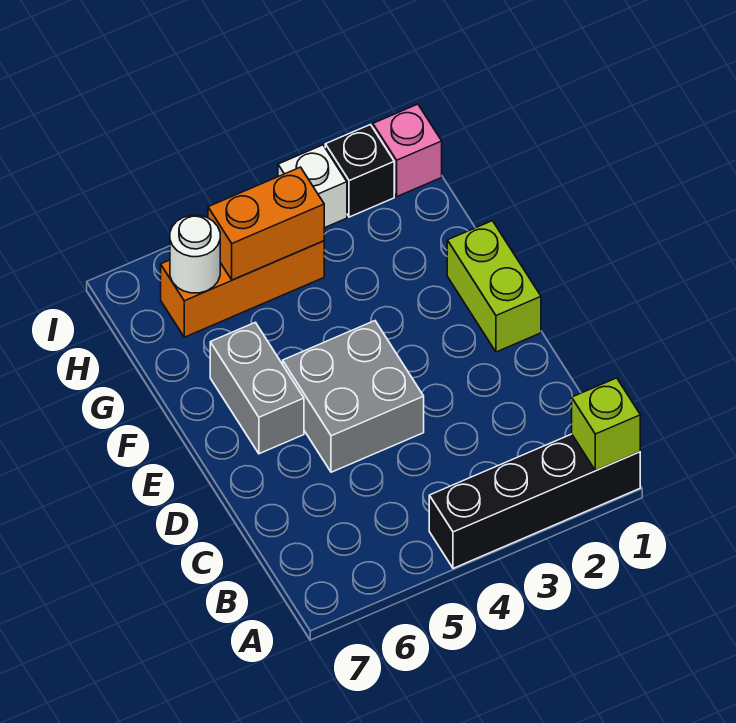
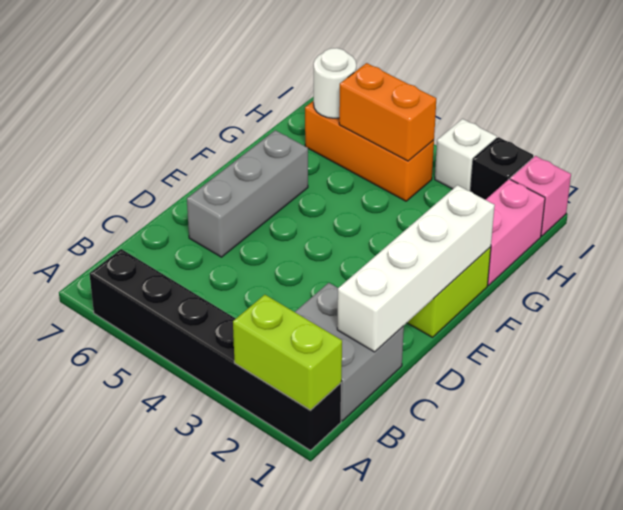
black 1x4 brick [429,434,640,568] -> black 1x6 brick [90,249,341,450]
lime 1x1 brick [572,378,640,470] -> lime 1x2 brick [233,295,342,410]
none -> white 1x4 brick [337,185,495,352]
grey 2x2 brick [283,321,424,472] -> grey 2x2 brick moved to [295,283,404,421]
grey 1x2 brick [210,322,304,454] -> grey 1x3 brick [187,130,308,257]
none -> pink 1x2 brick [486,179,545,285]

